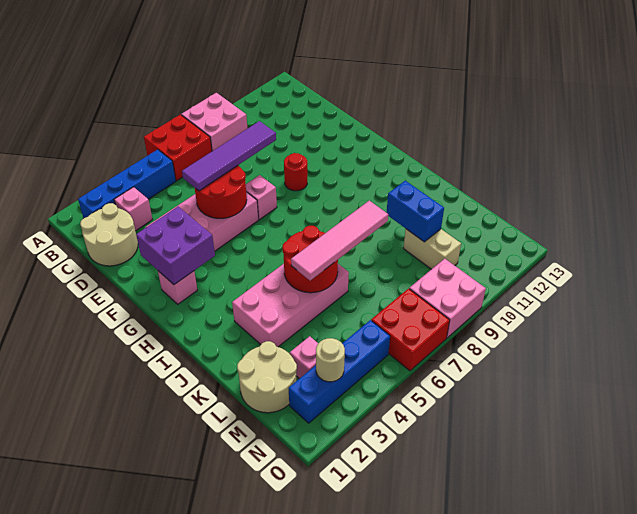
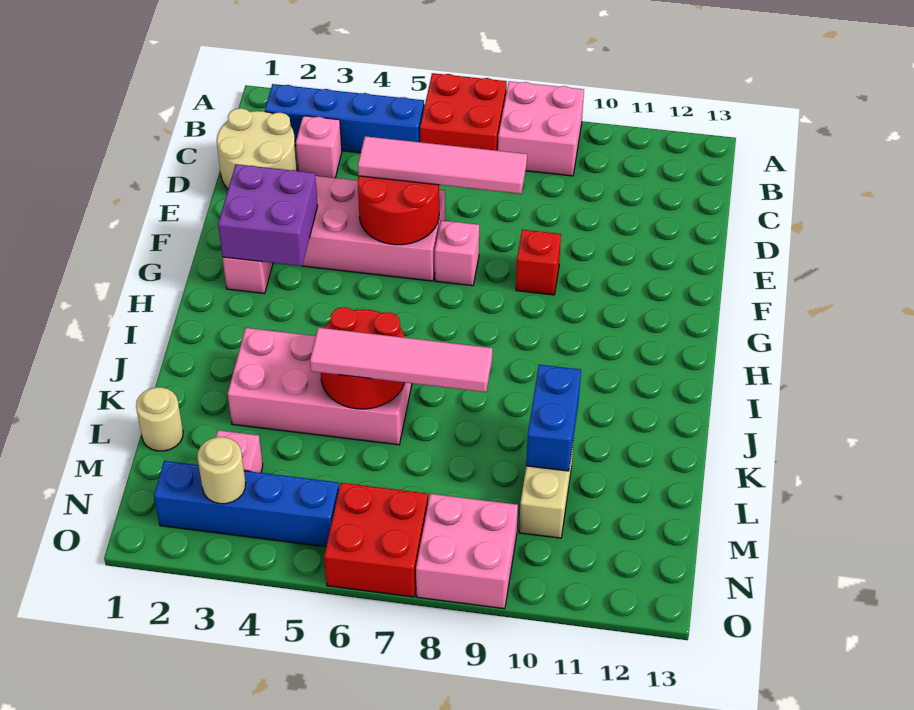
purple 1x4 tile [182,121,276,191] -> pink 1x4 tile [358,136,527,194]
red 1x1 round brick [284,153,307,191] -> red 1x1 brick [516,229,561,295]
tan 2x2 round brick [237,341,297,413] -> tan 1x1 round brick [136,387,183,451]

